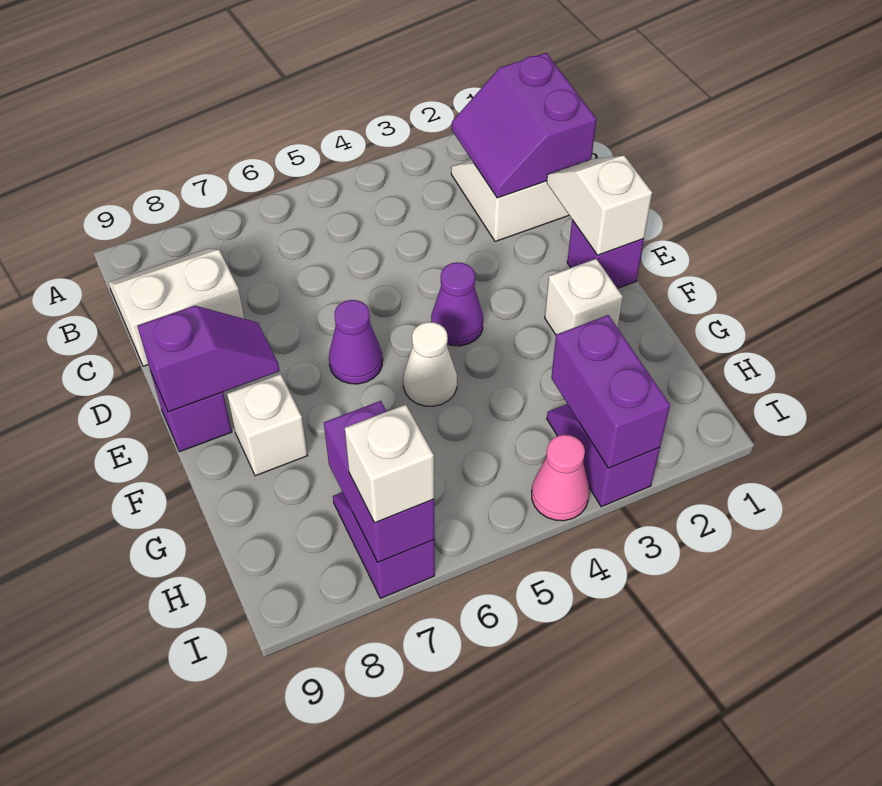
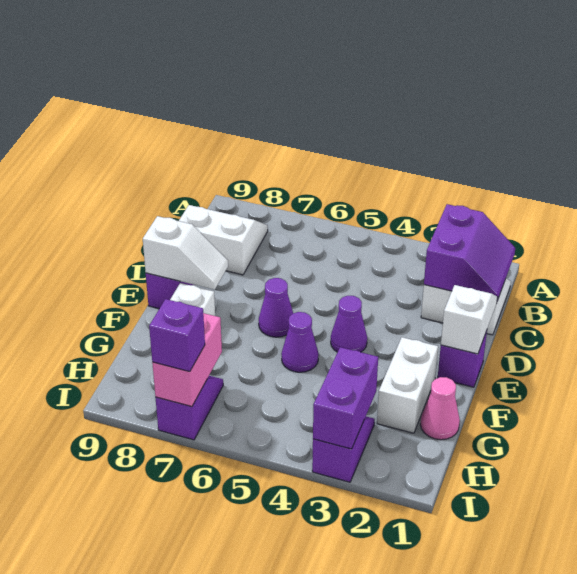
purple 2x2 slope [452,53,596,198] -> purple 2x2 slope turned to [424,204,515,301]
purple 1x2 slope [137,306,279,412] -> white 1x2 slope [143,216,228,290]
white 1x1 brick [545,259,623,335] -> white 1x2 brick [377,337,438,433]
white 1x1 cone [403,322,457,406] -> purple 1x1 cone [282,312,319,372]
purple 1x2 brick [324,401,434,562] -> pink 1x2 brick [152,313,222,407]
pink 1x1 cone [532,435,589,521] -> pink 1x1 cone moved to [420,377,460,440]
white 1x1 brick [345,405,434,523] -> purple 1x1 brick [149,299,205,372]

